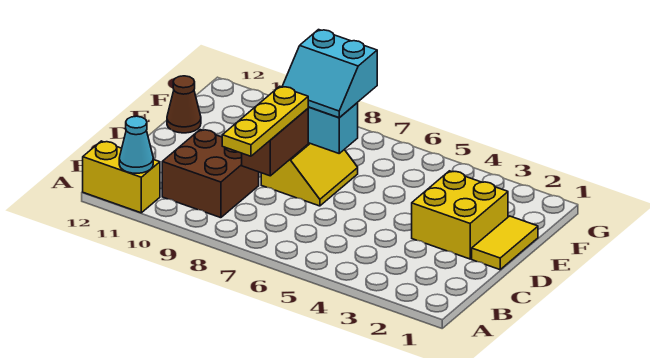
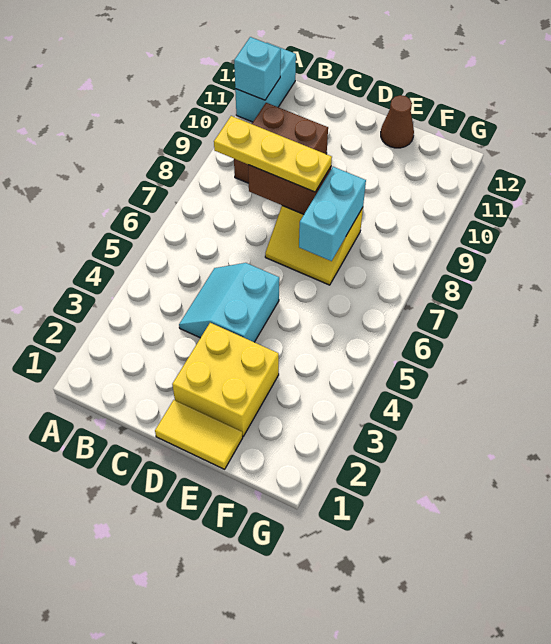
yellow 1x2 brick [83,141,160,213] -> cyan 1x2 brick [235,43,296,122]
cyan 1x1 cone [119,116,153,173] -> cyan 1x1 brick [234,37,281,100]
cyan 2x2 slope [282,30,377,118] -> cyan 2x2 slope moved to [179,263,279,342]

